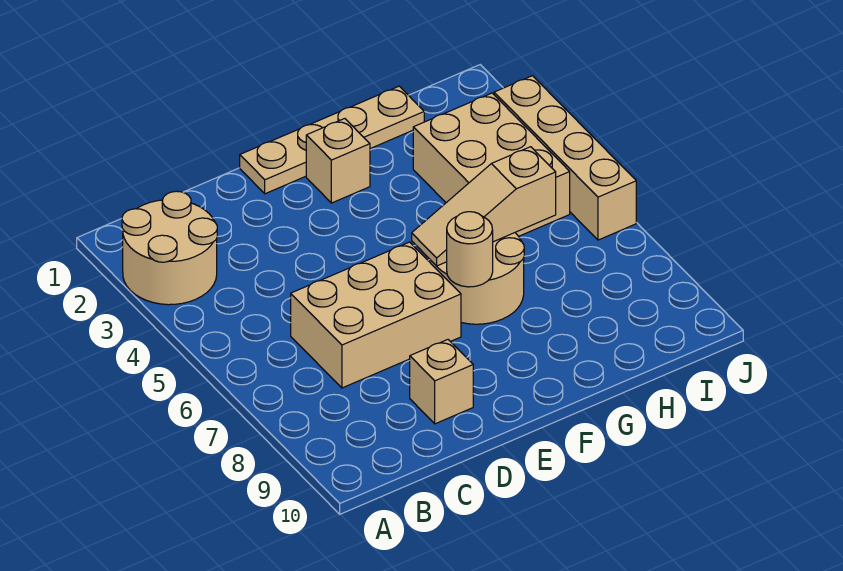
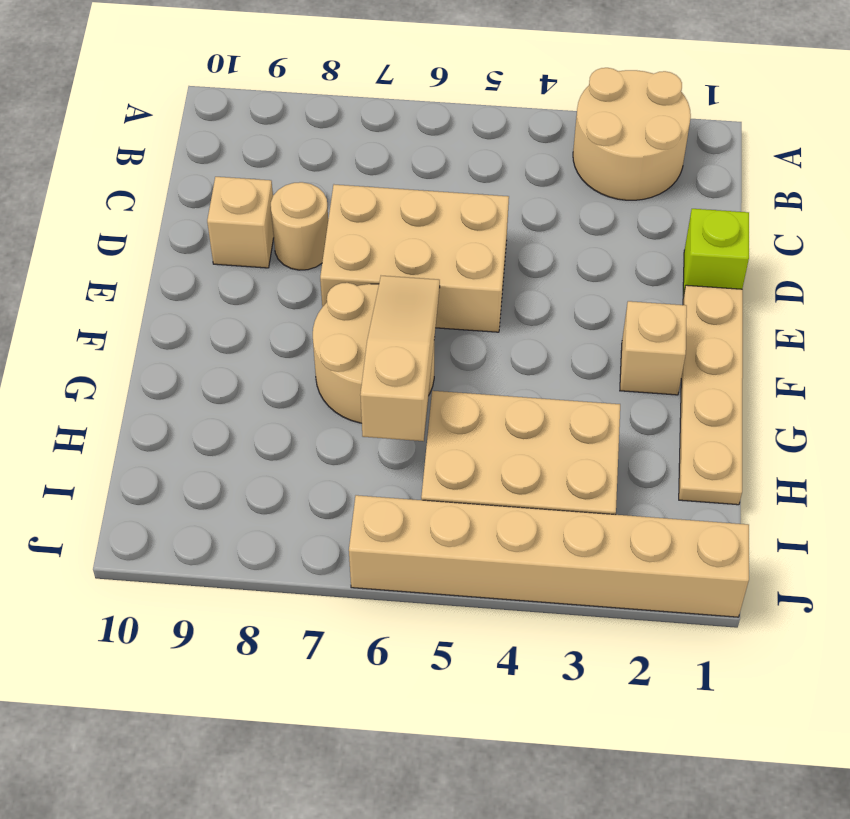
tan 2x3 brick [291,242,461,388] -> tan 2x3 brick turned to [320,185,509,332]
none -> lime 1x1 brick [683,209,749,296]
tan 1x1 round brick [447,212,493,287] -> tan 1x1 round brick moved to [271,182,328,270]
tan 1x4 brick [494,76,636,240] -> tan 1x6 brick [349,495,749,617]

